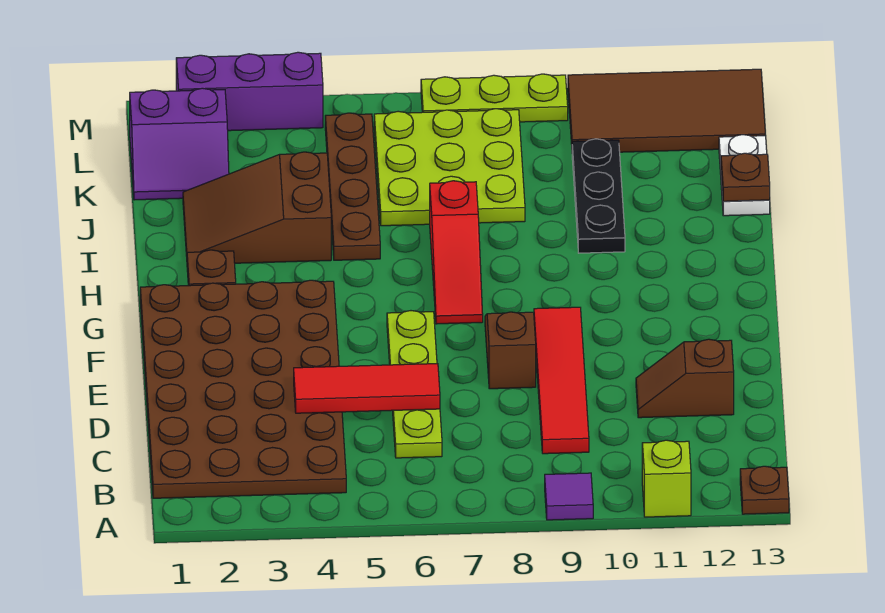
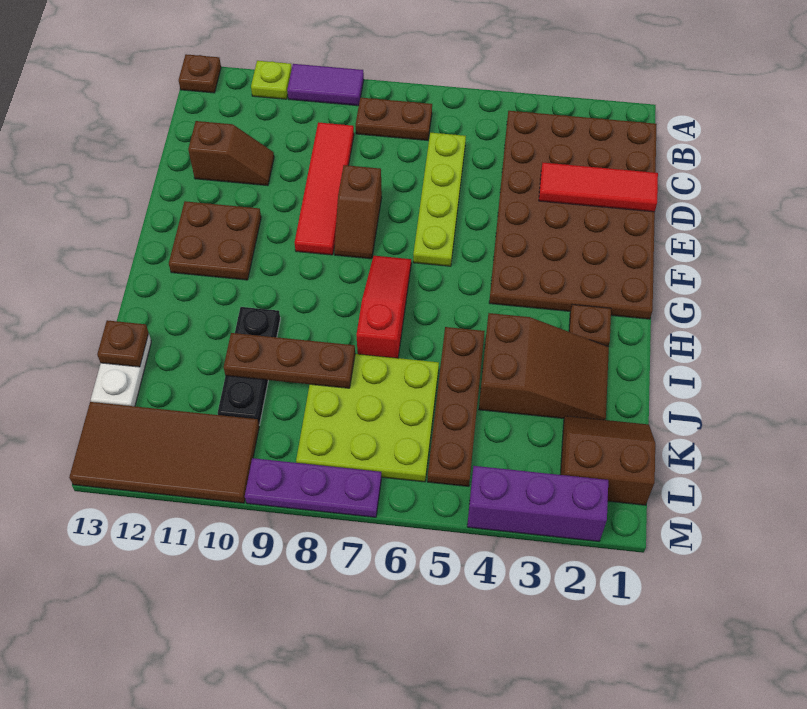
purple 1x1 tile [545,473,593,520] -> purple 1x2 tile [287,64,364,106]
lime 1x1 brick [642,440,691,517] -> lime 1x1 plate [251,61,292,99]
none -> brown 1x2 plate [356,98,432,140]
red 1x3 tile [294,364,440,413] -> red 1x3 tile moved to [539,163,658,212]
none -> brown 2x2 plate [169,201,261,280]
none -> brown 1x3 plate [224,333,355,388]
purple 2x2 slope [130,88,229,200] -> brown 2x2 slope [561,416,655,505]
lime 1x3 plate [421,74,568,122] -> purple 1x3 plate [245,458,381,517]

